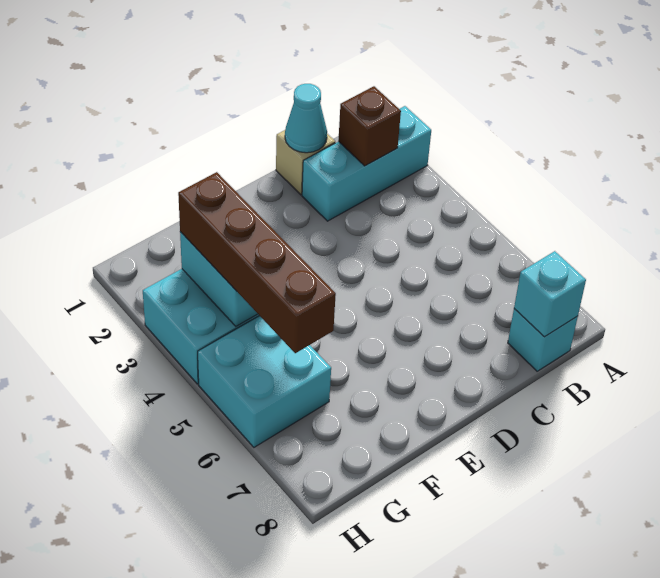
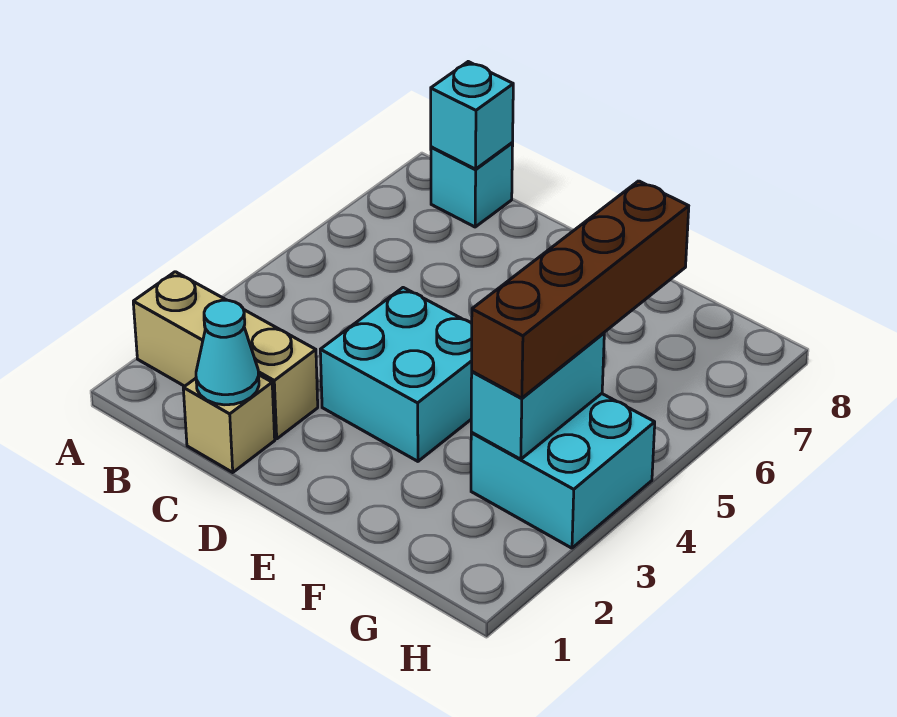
cyan 1x3 brick [302,106,431,221] -> tan 1x3 brick [133,272,318,439]
brown 1x1 brick [338,86,401,166] -> none
cyan 2x2 brick [198,316,331,447] -> cyan 2x2 brick moved to [320,288,472,461]

